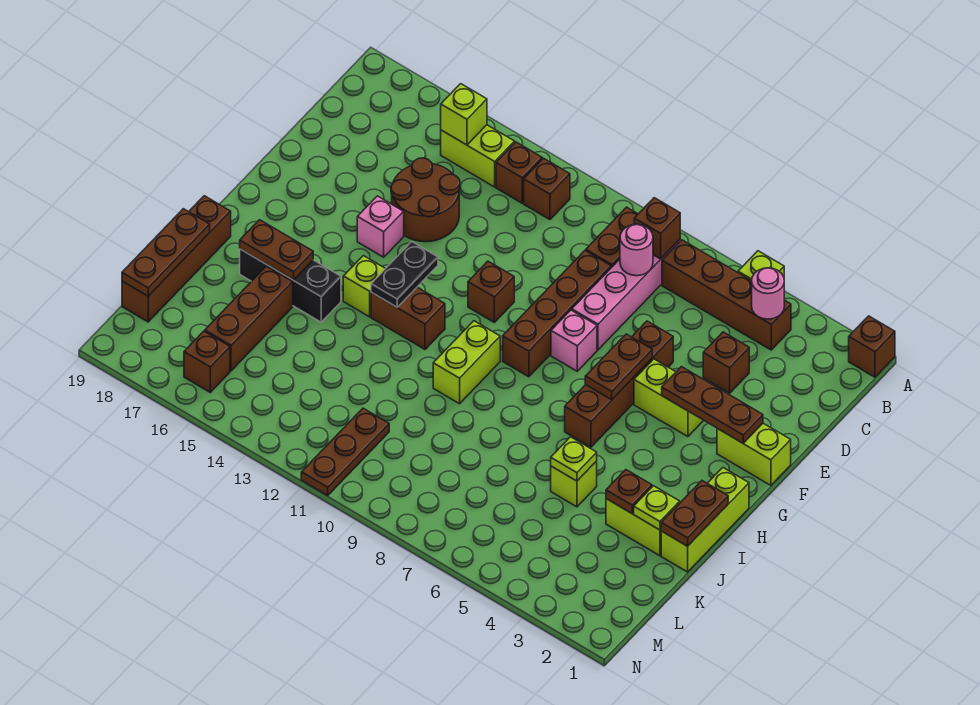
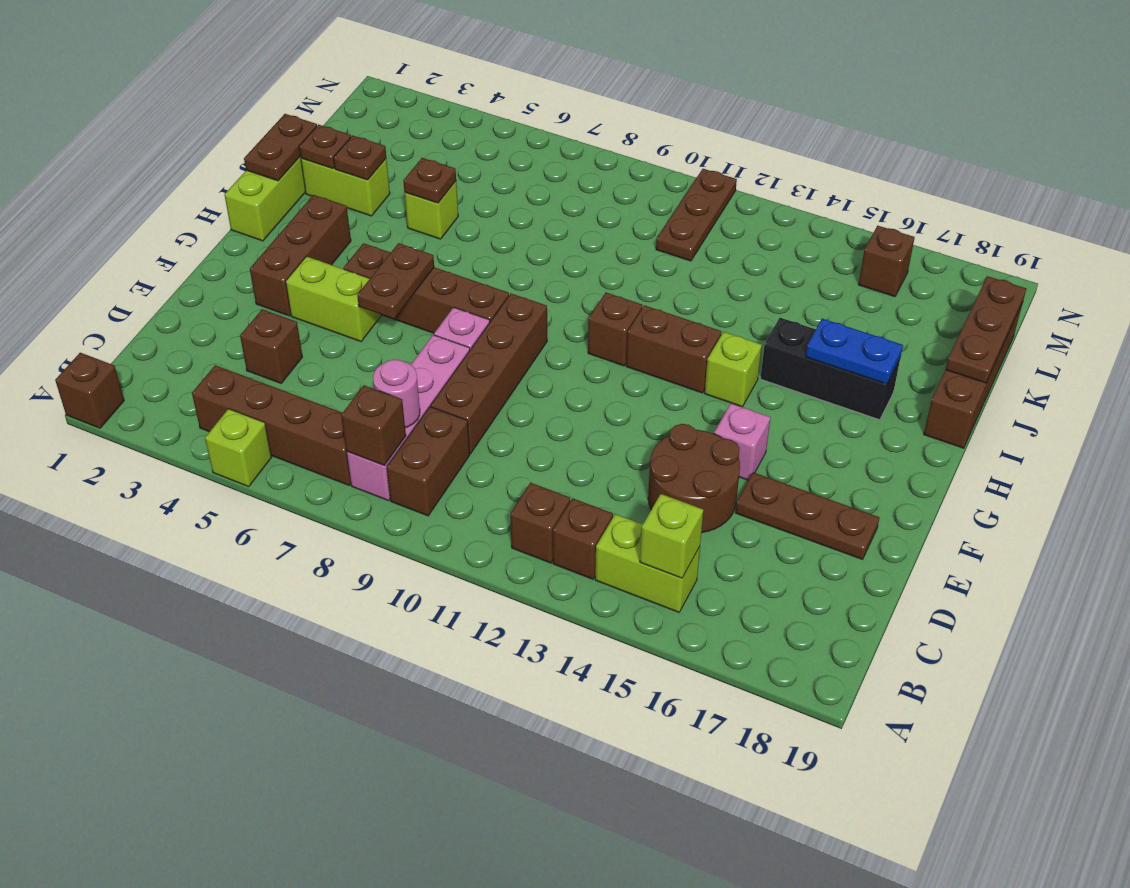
pink 1x1 round brick [752,268,784,319] -> none
brown 1x4 brick [565,321,673,447] -> brown 1x4 brick turned to [343,243,509,333]
lime 1x2 brick [717,423,791,485] -> none
brown 1x3 plate [662,367,763,443] -> brown 1x3 plate moved to [736,472,880,559]
brown 1x1 brick [468,261,514,322] -> brown 1x1 brick moved to [588,293,643,366]
black 1x2 plate [371,242,438,307] -> none
lime 1x2 brick [433,321,500,404] -> none
brown 1x2 plate [240,220,313,280] -> blue 1x2 plate [806,319,903,384]
lime 1x1 plate [634,486,680,530] -> brown 1x1 plate [299,125,351,169]
lime 1x1 plate [551,437,597,481] -> brown 1x1 plate [403,158,456,203]
brown 1x3 brick [205,266,293,371] -> brown 1x3 brick moved to [250,195,351,316]

